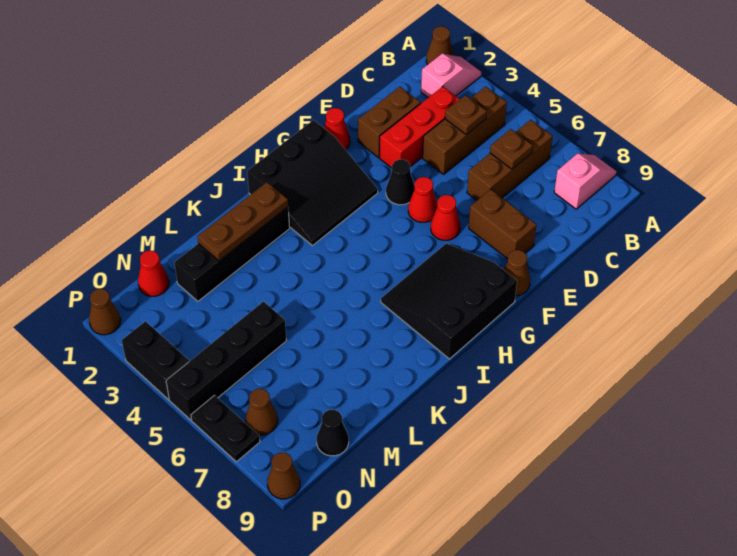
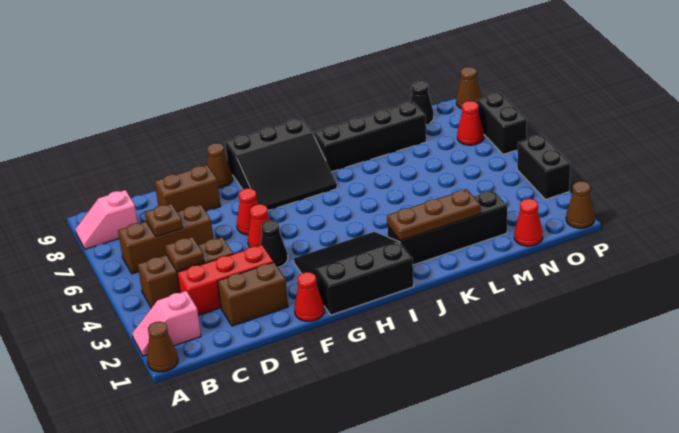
brown 1x2 brick [469,189,536,259] -> brown 1x2 brick turned to [155,165,221,212]
black 1x4 brick [166,302,287,420] -> black 1x4 brick moved to [314,102,426,172]
brown 1x1 cone [246,389,278,435] -> red 1x1 cone [457,101,484,145]
black 1x2 plate [191,395,260,462] -> black 1x2 brick [477,93,527,154]

